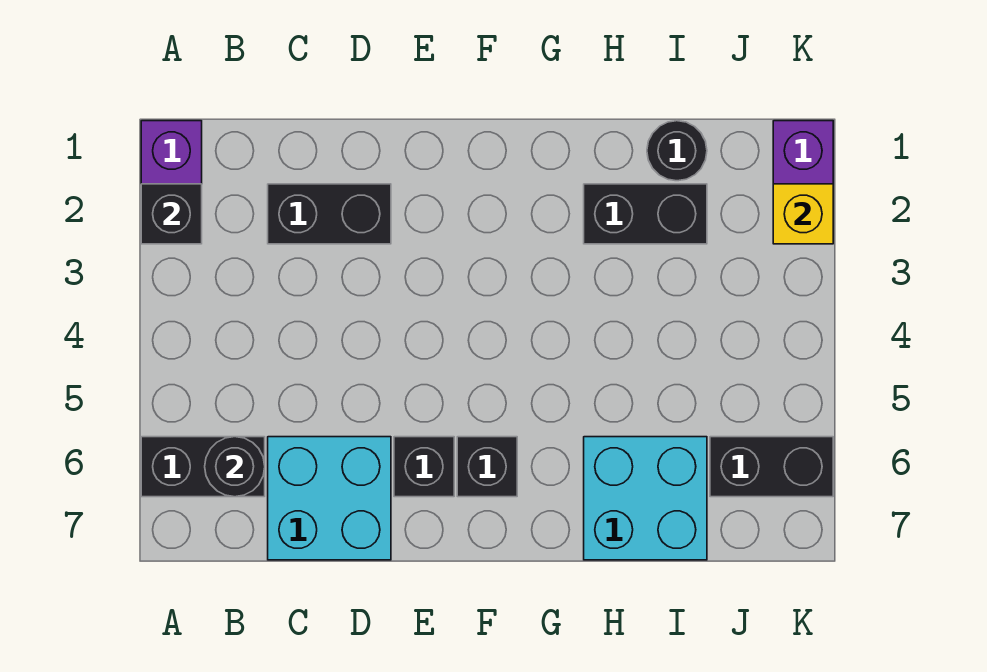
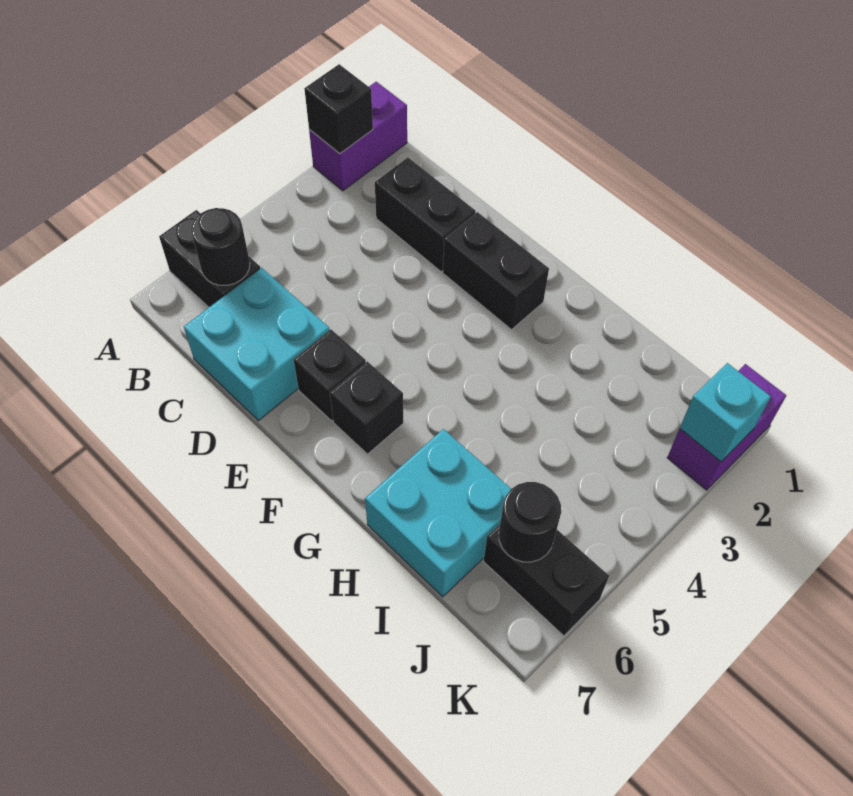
black 1x2 brick [584,184,707,244] -> black 1x2 brick moved to [443,212,549,330]
black 1x1 round brick [647,121,707,181] -> black 1x1 round brick moved to [499,482,561,562]
yellow 1x1 brick [773,184,833,244] -> cyan 1x1 brick [680,363,771,462]

